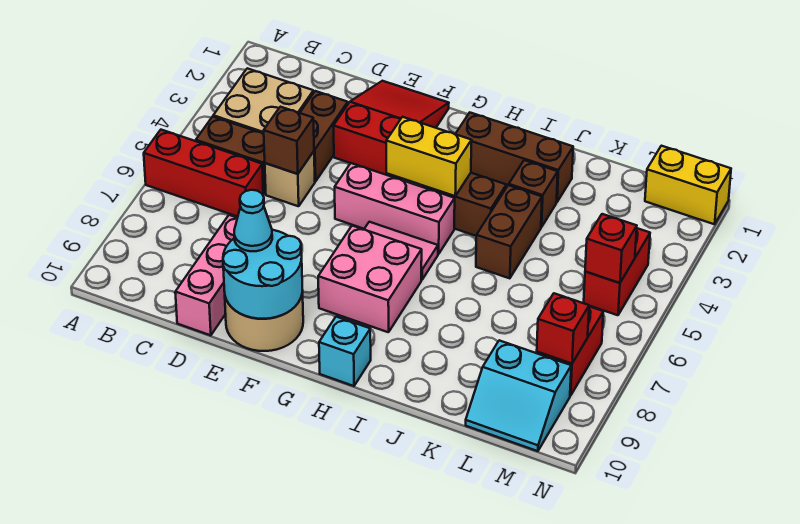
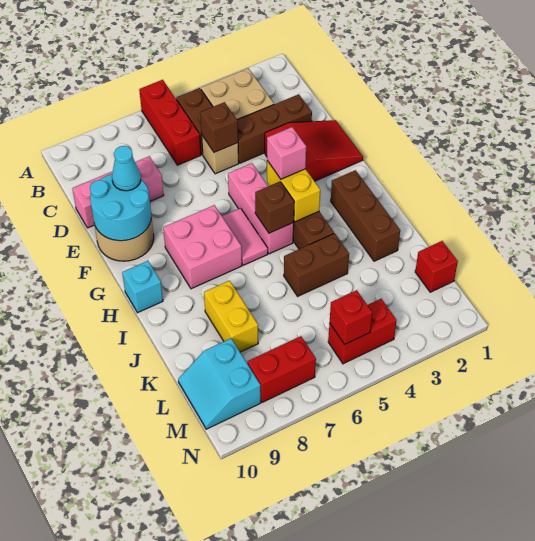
brown 1x2 brick [300,91,348,181] -> brown 1x3 brick [237,94,312,163]
none -> pink 1x1 brick [267,127,306,179]
brown 1x1 brick [509,160,558,227] -> brown 1x1 brick moved to [255,182,294,233]
yellow 1x2 brick [645,146,731,224] -> yellow 1x2 brick moved to [204,281,258,352]
red 1x1 brick [537,293,589,364] -> red 1x1 brick moved to [415,241,458,292]

